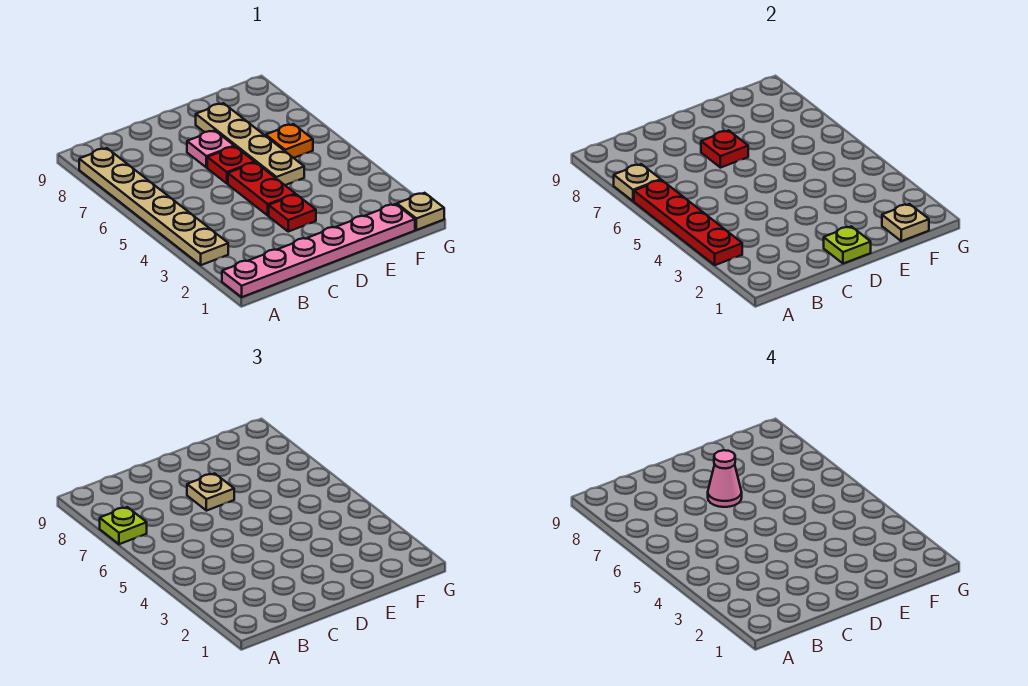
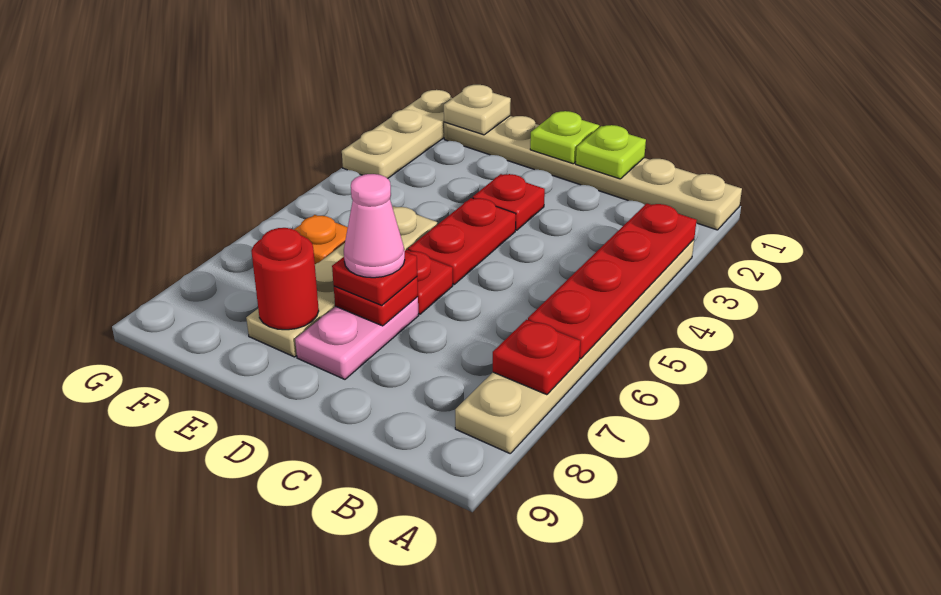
pink 1x6 plate [222,204,415,297] -> tan 1x6 plate [444,116,742,230]
tan 1x1 plate [614,164,661,201] -> red 1x1 plate [493,320,580,395]
lime 1x1 plate [100,507,147,544] -> lime 1x1 plate moved to [576,125,646,179]
pink 1x1 plate [187,130,234,168] -> pink 1x2 plate [295,297,419,379]
tan 1x1 plate [187,473,234,511] -> red 1x1 plate [332,252,417,305]
none -> red 1x1 round brick [251,228,319,330]
tan 1x1 plate [397,193,444,230] -> tan 1x3 plate [342,90,452,178]

